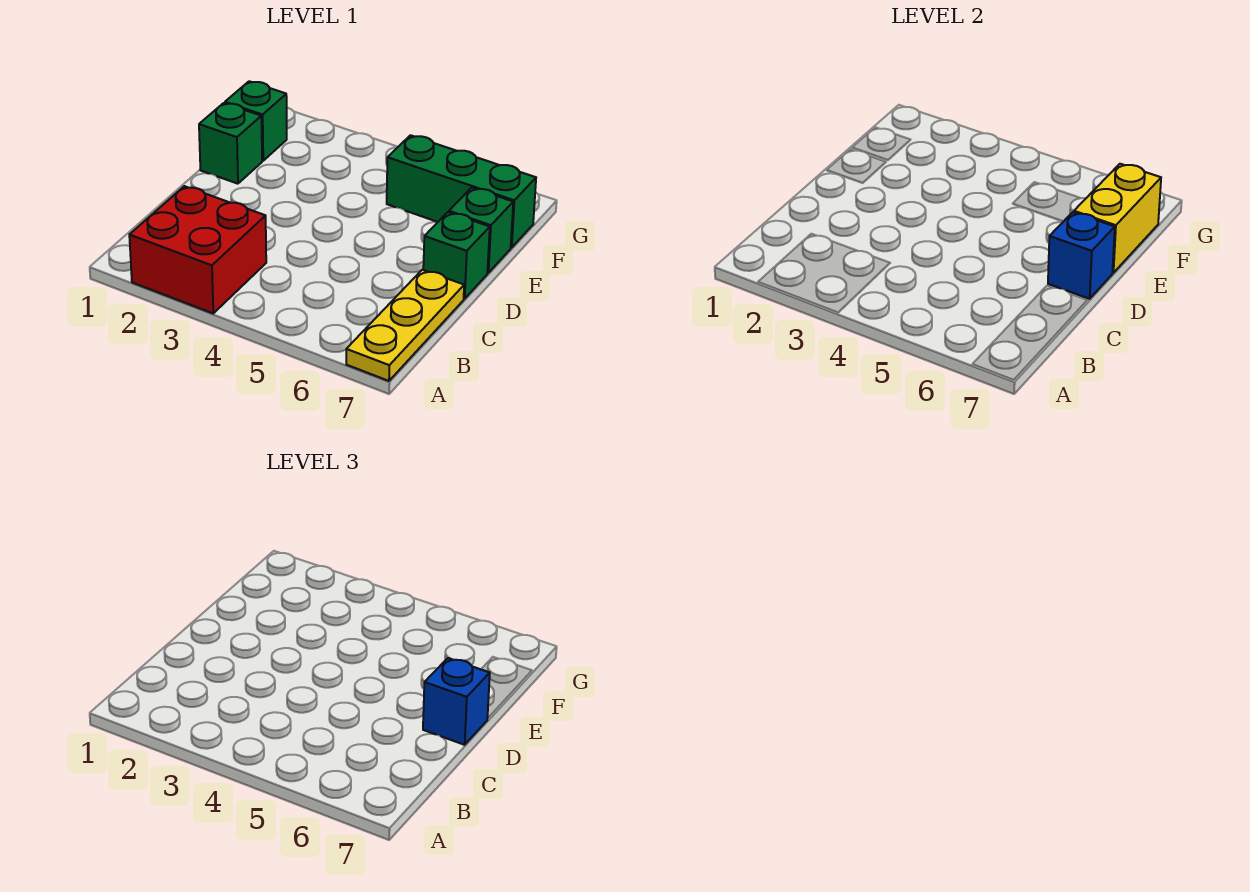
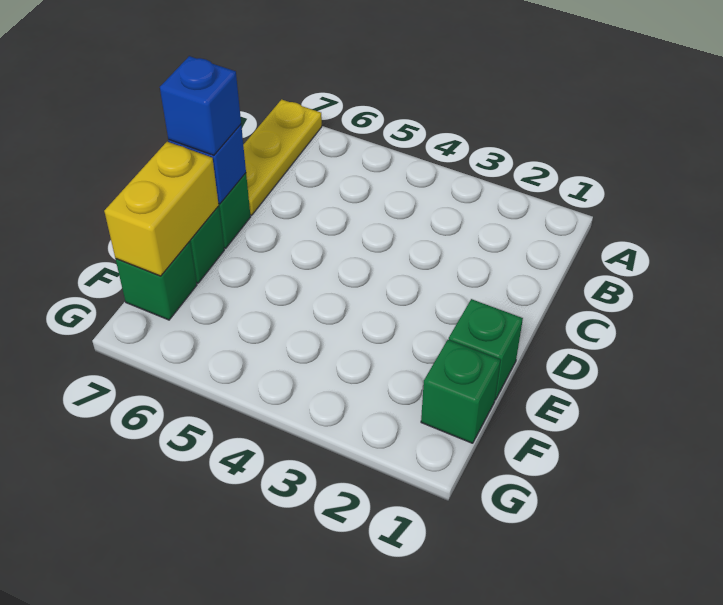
red 2x2 brick [129,186,266,313] -> none
green 1x3 brick [387,135,536,248] -> green 1x1 brick [116,241,197,320]

